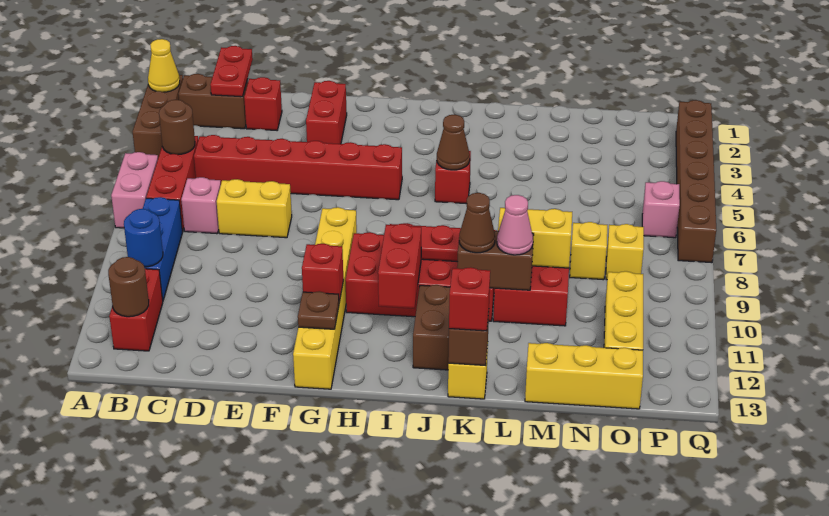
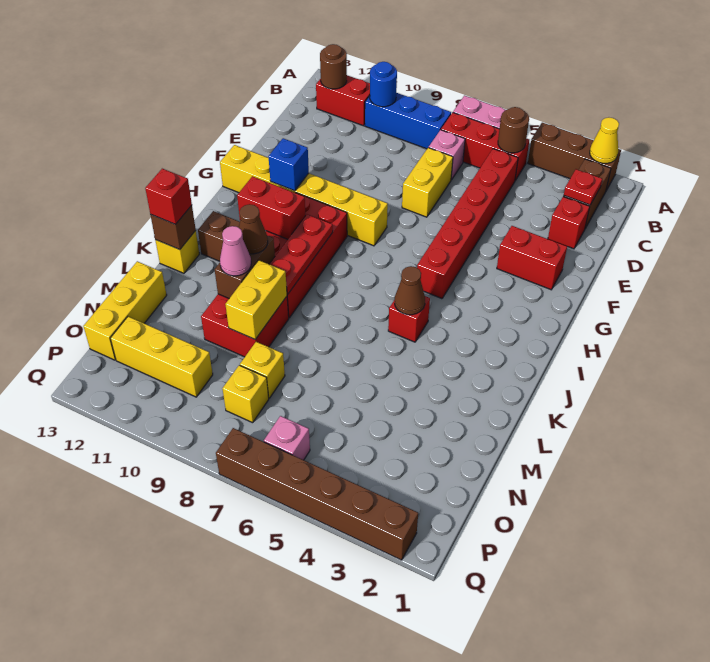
red 1x2 plate [210,46,253,97] -> red 1x1 plate [564,169,602,205]
red 1x1 brick [302,244,343,302] -> blue 1x1 brick [268,138,309,191]
brown 1x1 plate [298,291,339,329] -> none

